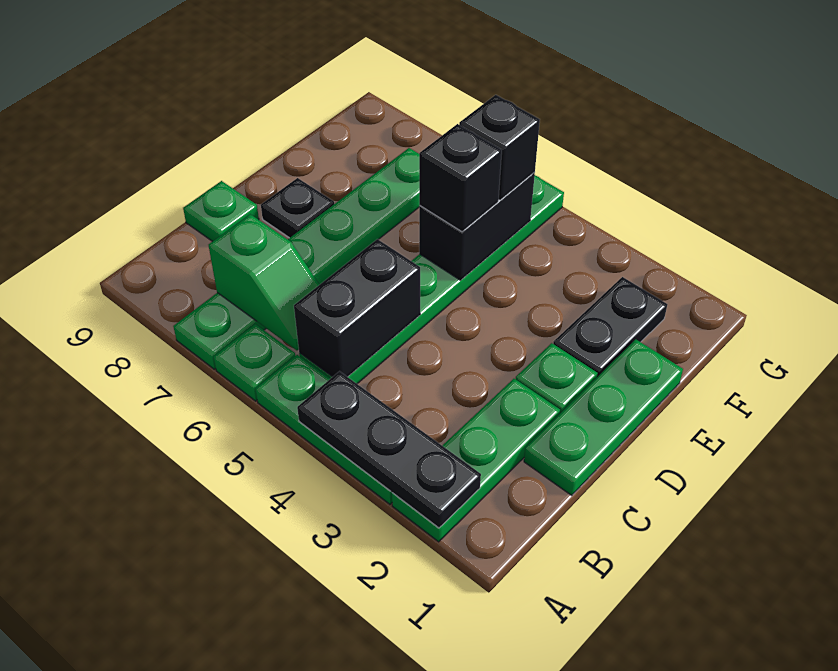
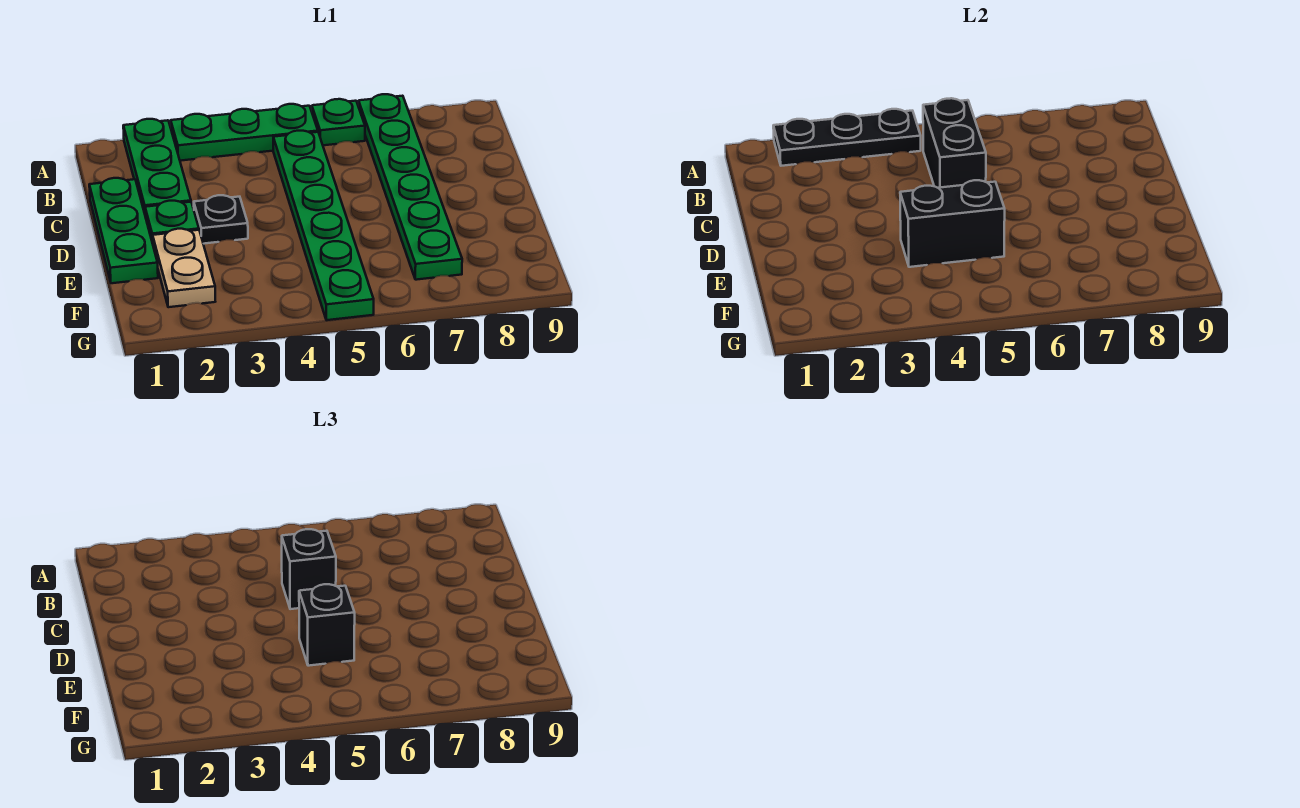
green 1x2 slope [209,214,319,350] -> none
green 1x1 plate [183,181,259,242] -> none
black 1x1 plate [261,178,334,238] -> black 1x1 plate moved to [194,195,248,244]
black 1x2 plate [553,277,667,377] -> tan 1x2 plate [153,229,215,307]
black 1x2 brick [419,172,535,280] -> black 1x2 brick turned to [900,180,1005,267]
black 1x1 brick [459,95,540,200] -> black 1x1 brick moved to [282,529,336,609]

